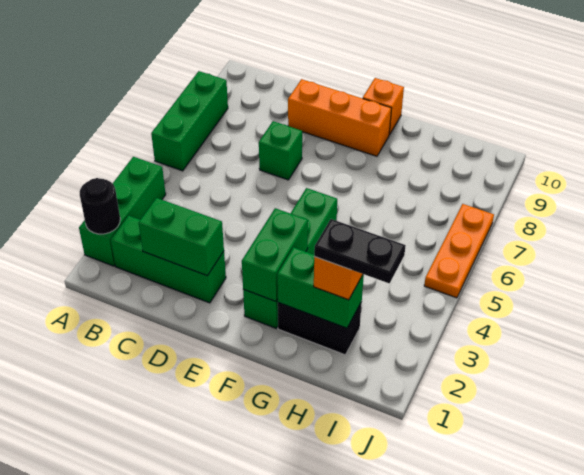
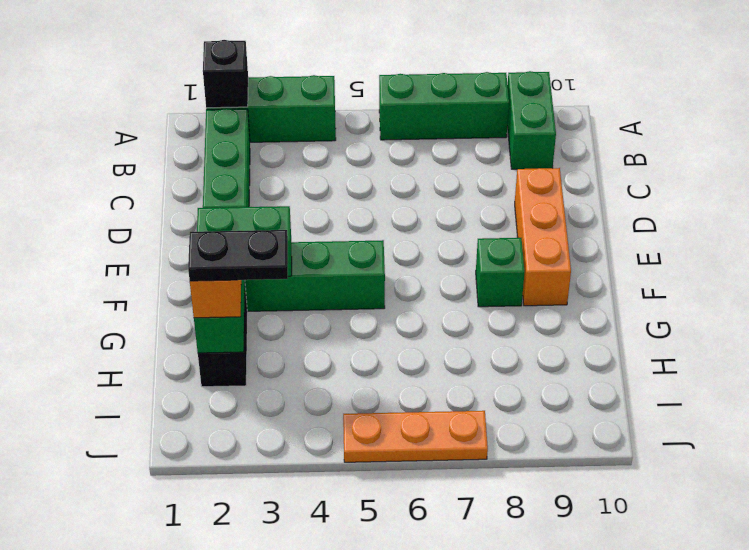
black 1x1 round brick [80,178,120,234] -> black 1x1 brick [203,40,248,108]
green 1x2 brick [139,198,224,276] -> green 1x2 brick moved to [507,71,556,169]
green 1x1 brick [259,121,302,180] -> green 1x1 brick moved to [476,238,525,307]
orange 1x1 brick [363,78,404,135] -> none
black 1x2 plate [314,219,406,283] -> black 1x2 plate turned to [188,230,288,281]

